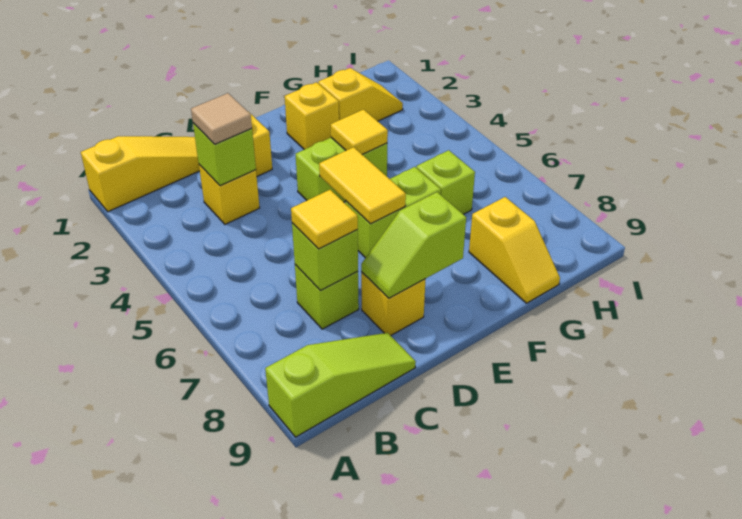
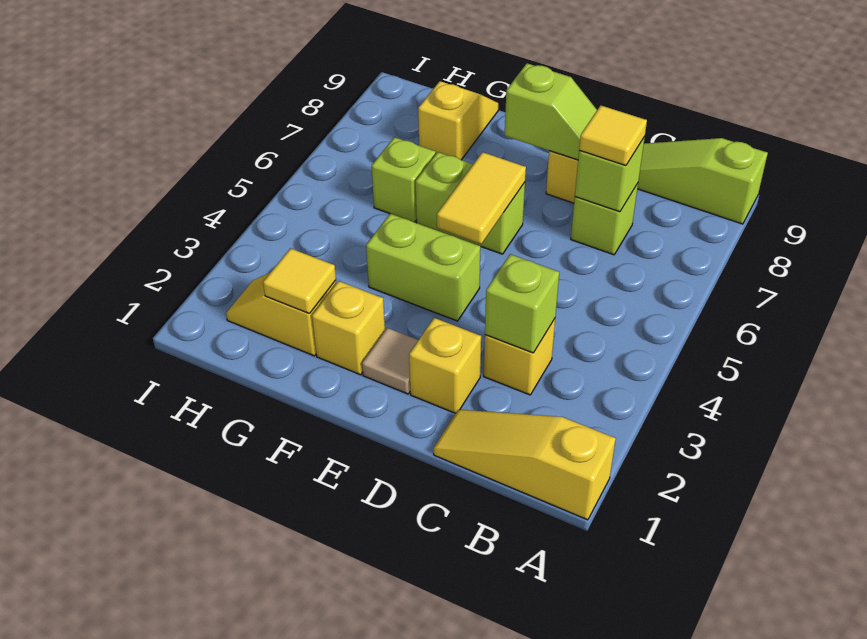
tan 1x1 tile [191,93,252,144] -> tan 1x1 tile moved to [362,328,418,394]
yellow 1x1 tile [330,109,388,155] -> yellow 1x1 tile moved to [263,248,336,314]

